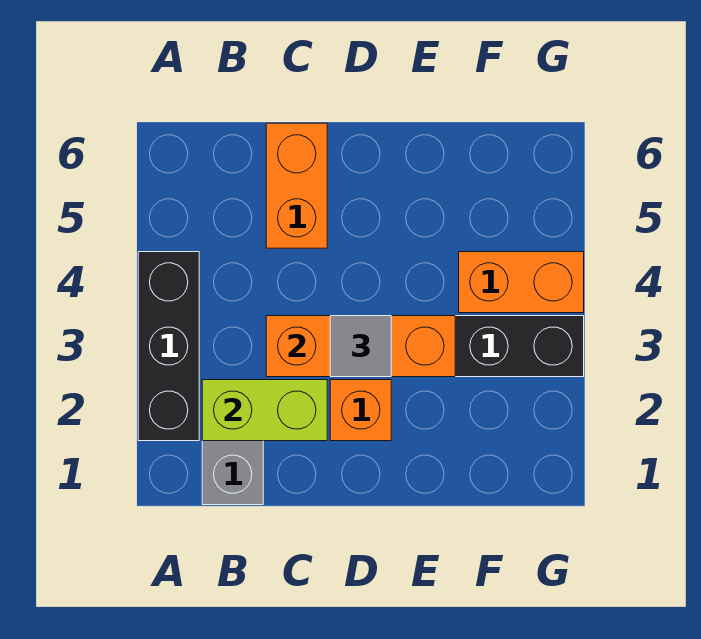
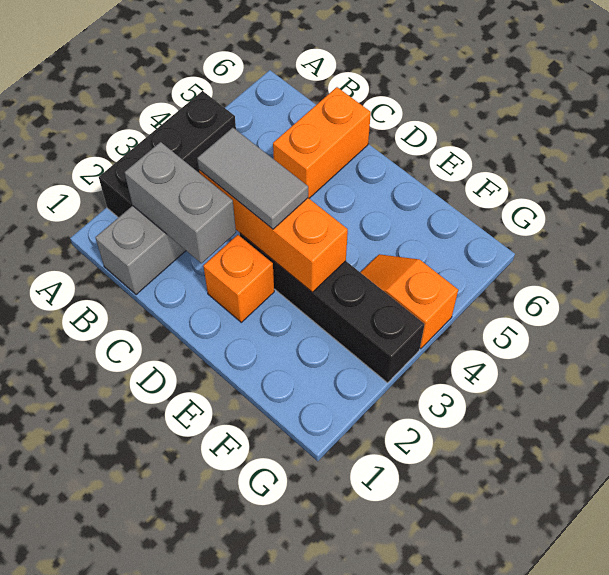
lime 1x2 brick [202,380,327,441] -> grey 1x2 brick [124,142,236,263]
grey 1x1 tile [330,316,391,377] -> grey 1x2 tile [197,128,308,229]
orange 1x2 brick [459,252,584,313] -> orange 1x2 slope [360,254,458,349]

